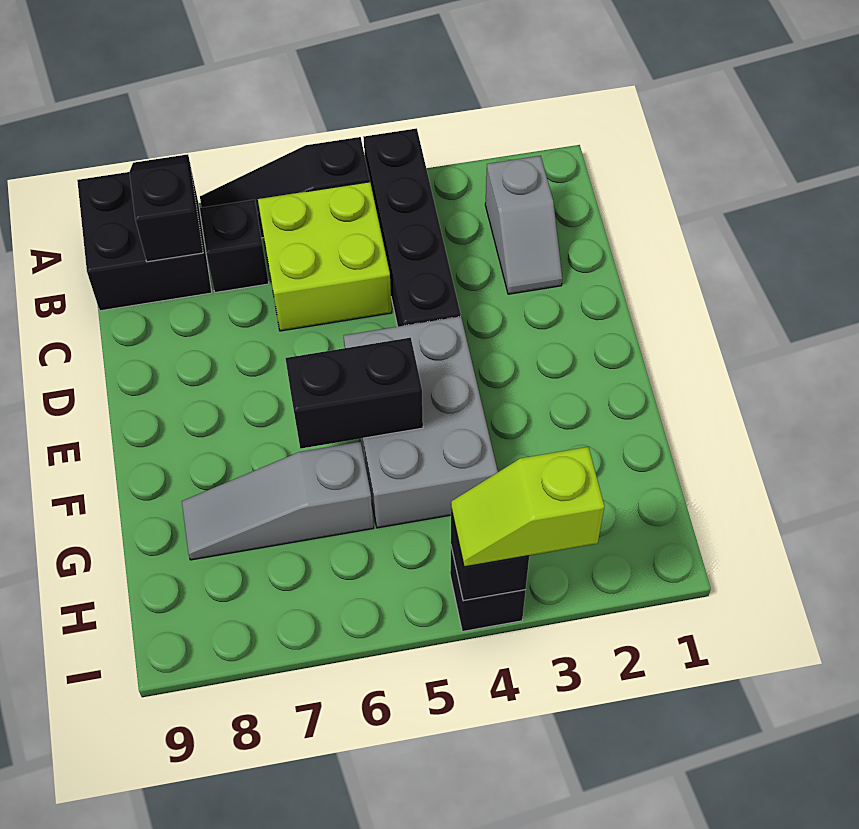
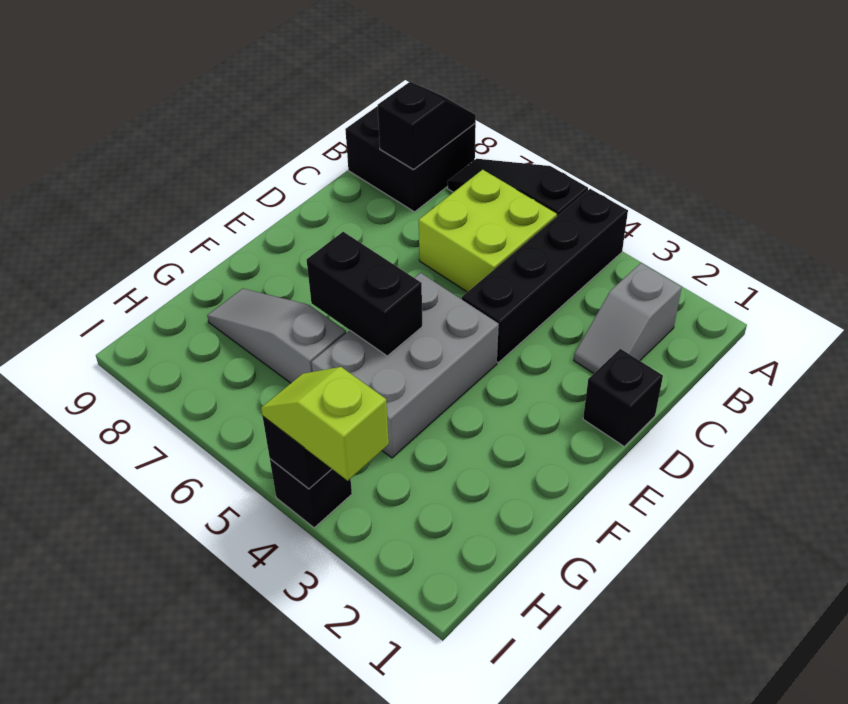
black 1x1 brick [200,200,269,292] -> black 1x1 brick moved to [583,349,663,447]

